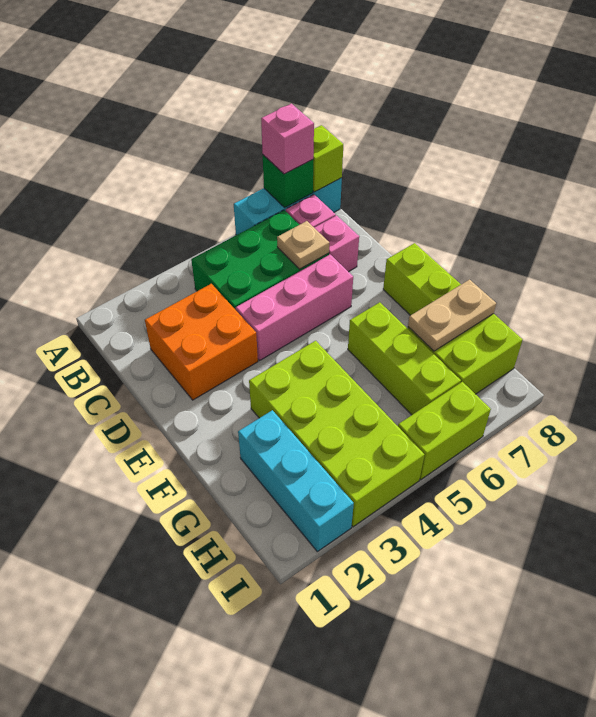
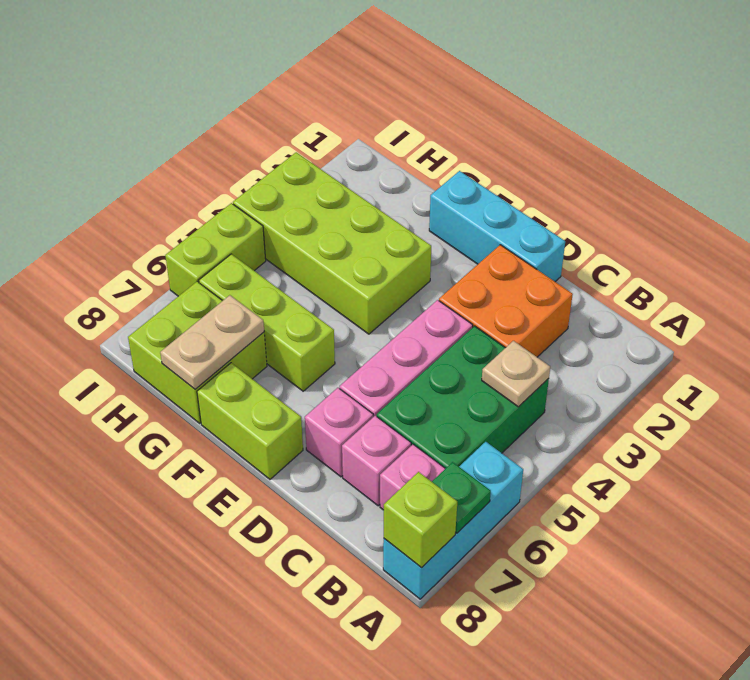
green 1x1 brick [263,155,313,207] -> green 1x1 plate [432,462,491,533]
pink 1x1 brick [261,104,314,174] -> pink 1x1 brick moved to [305,388,373,477]
tan 1x1 plate [277,221,329,269] -> tan 1x1 plate moved to [482,341,550,407]
cyan 1x3 brick [238,410,354,552] -> cyan 1x3 brick moved to [429,171,565,281]

